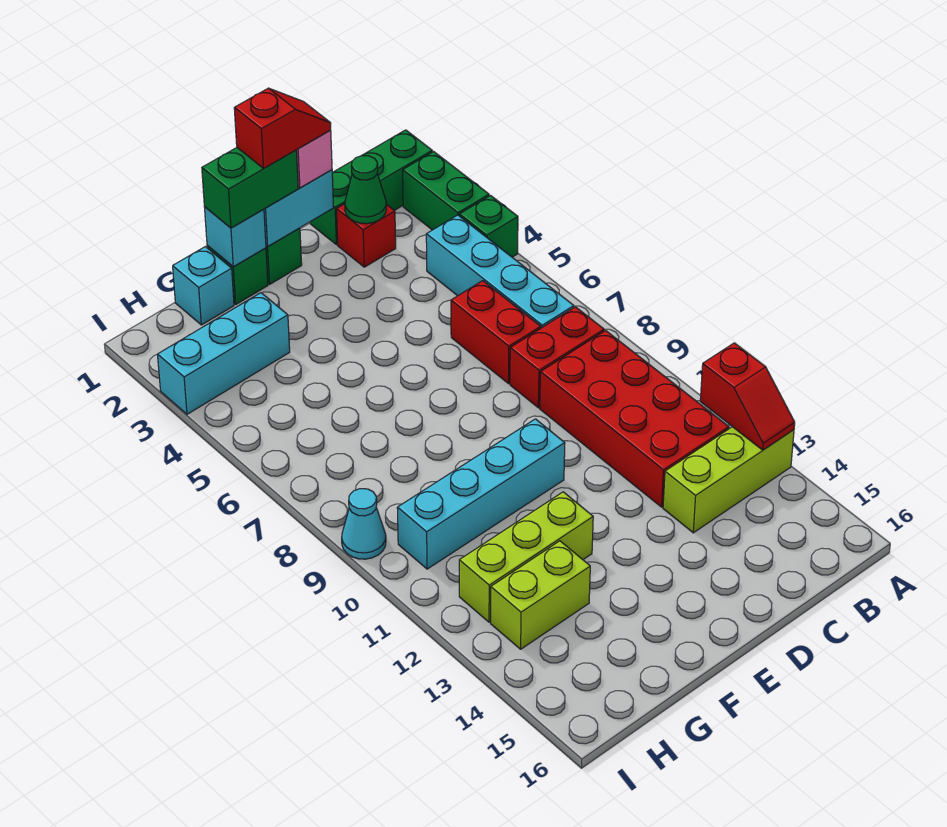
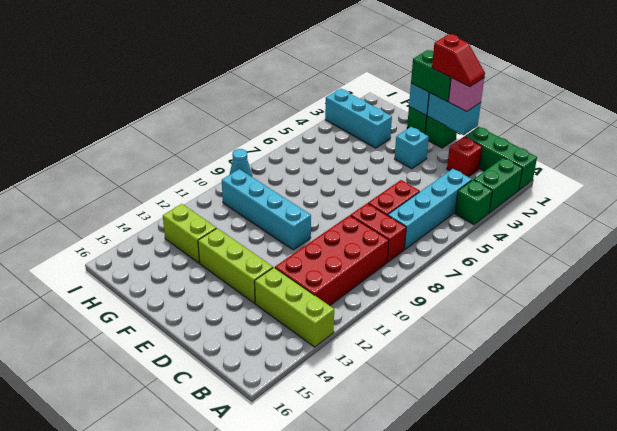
red 1x2 slope [700,343,795,450] -> none
green 1x1 cone [345,156,386,224] -> none
lime 1x3 brick [459,492,593,622] -> lime 1x3 brick moved to [198,228,273,303]
cyan 1x1 brick [173,247,234,325] -> cyan 1x1 brick moved to [395,127,429,169]

